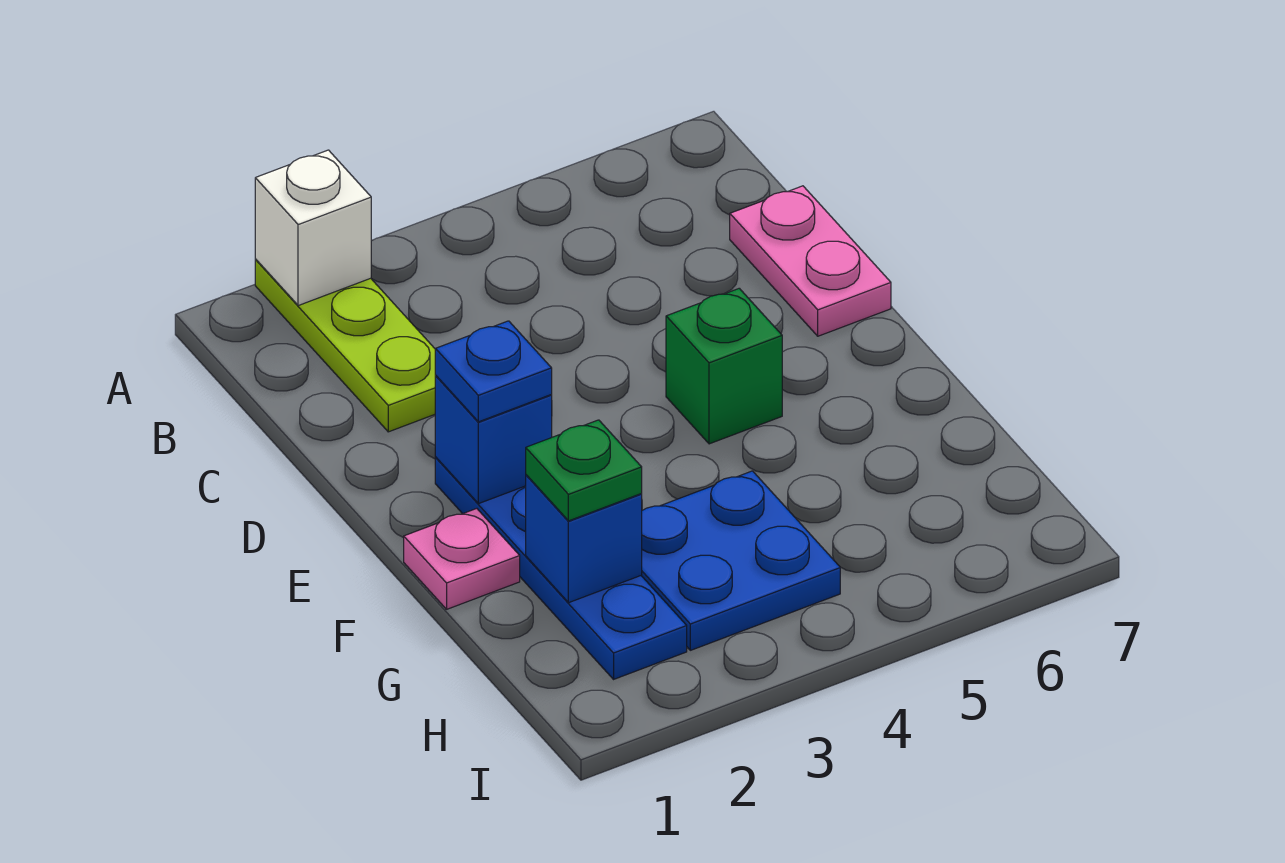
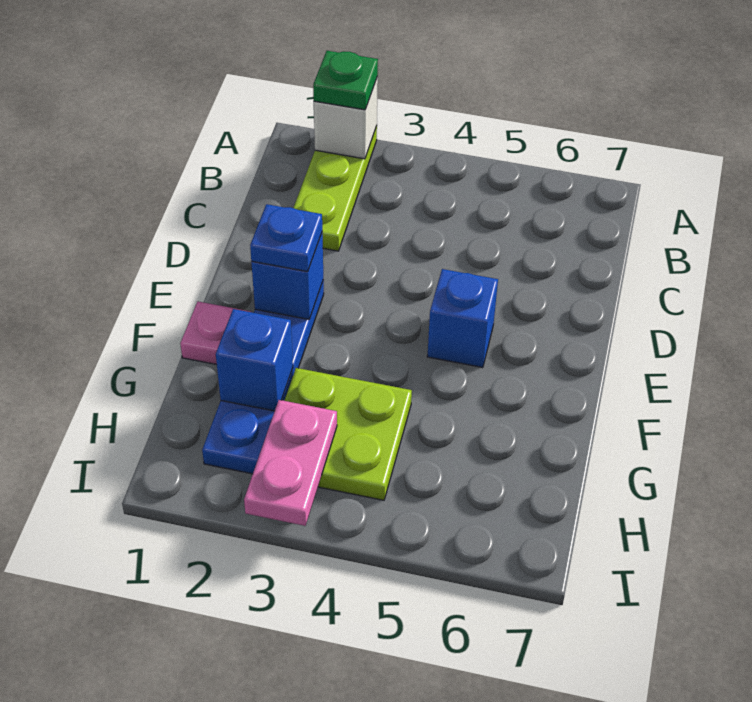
pink 1x2 plate [730,186,891,336] -> pink 1x2 plate moved to [244,400,337,526]
green 1x1 brick [666,288,782,444] -> blue 1x1 brick [427,269,498,368]
green 1x1 plate [526,420,642,521] -> green 1x1 plate moved to [313,51,378,110]
blue 2x2 plate [641,471,840,650] -> lime 2x2 plate [285,368,412,500]

